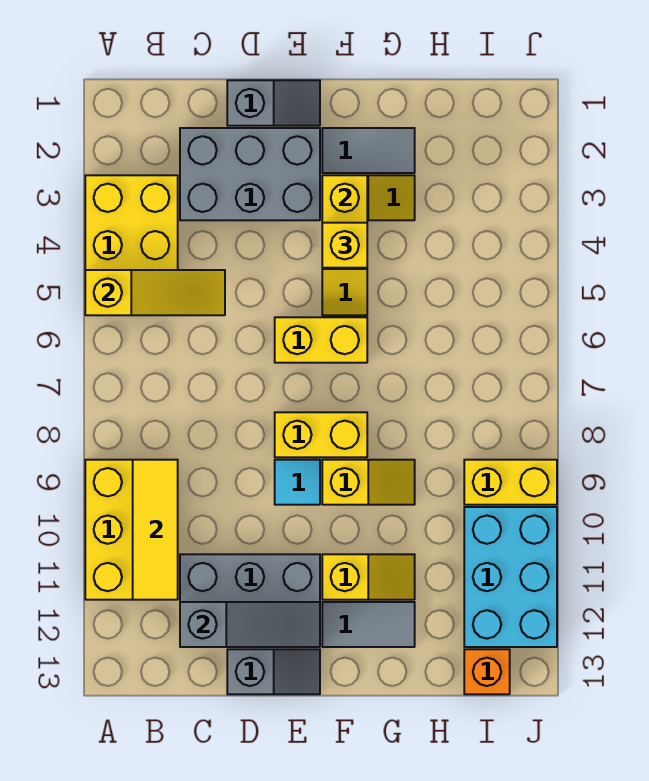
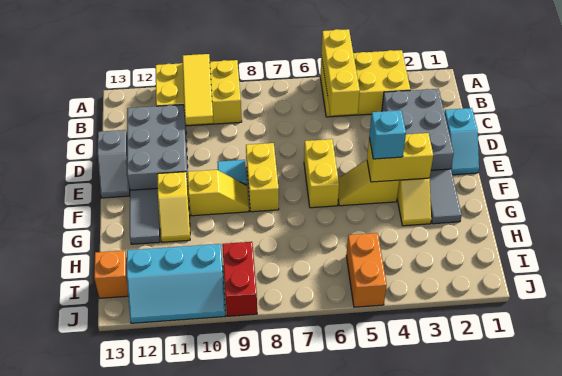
yellow 1x3 slope [85,270,225,315] -> yellow 1x3 brick [321,29,360,116]
yellow 1x3 tile [133,460,178,600] -> yellow 1x3 tile turned to [183,54,213,125]
grey 1x3 slope [180,602,320,647] -> none
grey 1x2 slope [227,80,320,126] -> cyan 1x2 slope [444,108,479,175]
yellow 1x1 brick [322,223,367,268] -> cyan 1x1 brick [369,110,406,159]
yellow 1x2 slope [322,460,415,505] -> yellow 1x2 slope turned to [188,170,249,216]
none -> orange 1x2 brick [346,233,387,307]
yellow 1x2 brick [464,460,557,505] -> red 1x2 brick [222,242,257,316]
cyan 2x3 brick [464,507,557,647] -> cyan 2x3 slope [127,244,225,323]

